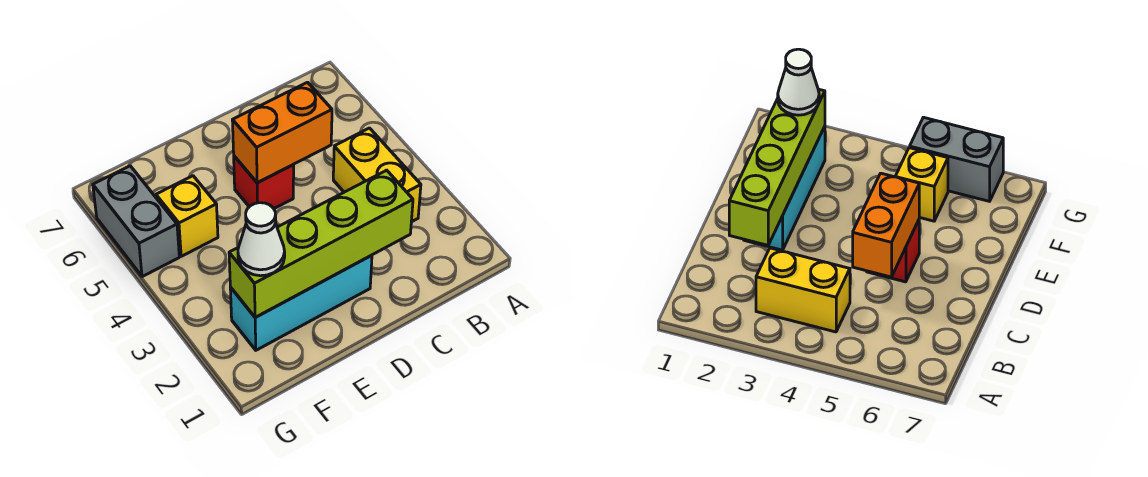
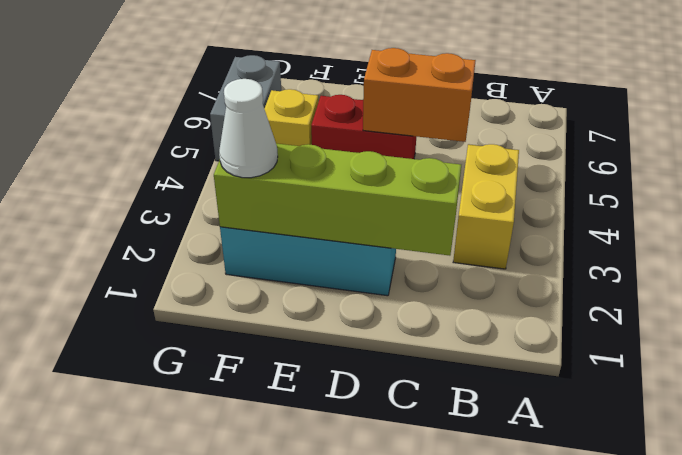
red 1x1 brick [234,156,294,208] -> red 1x2 brick [311,95,416,159]

